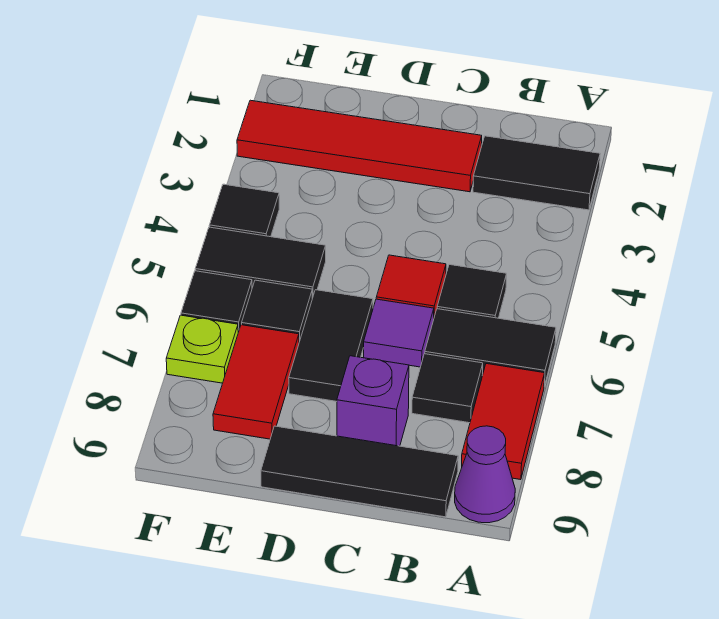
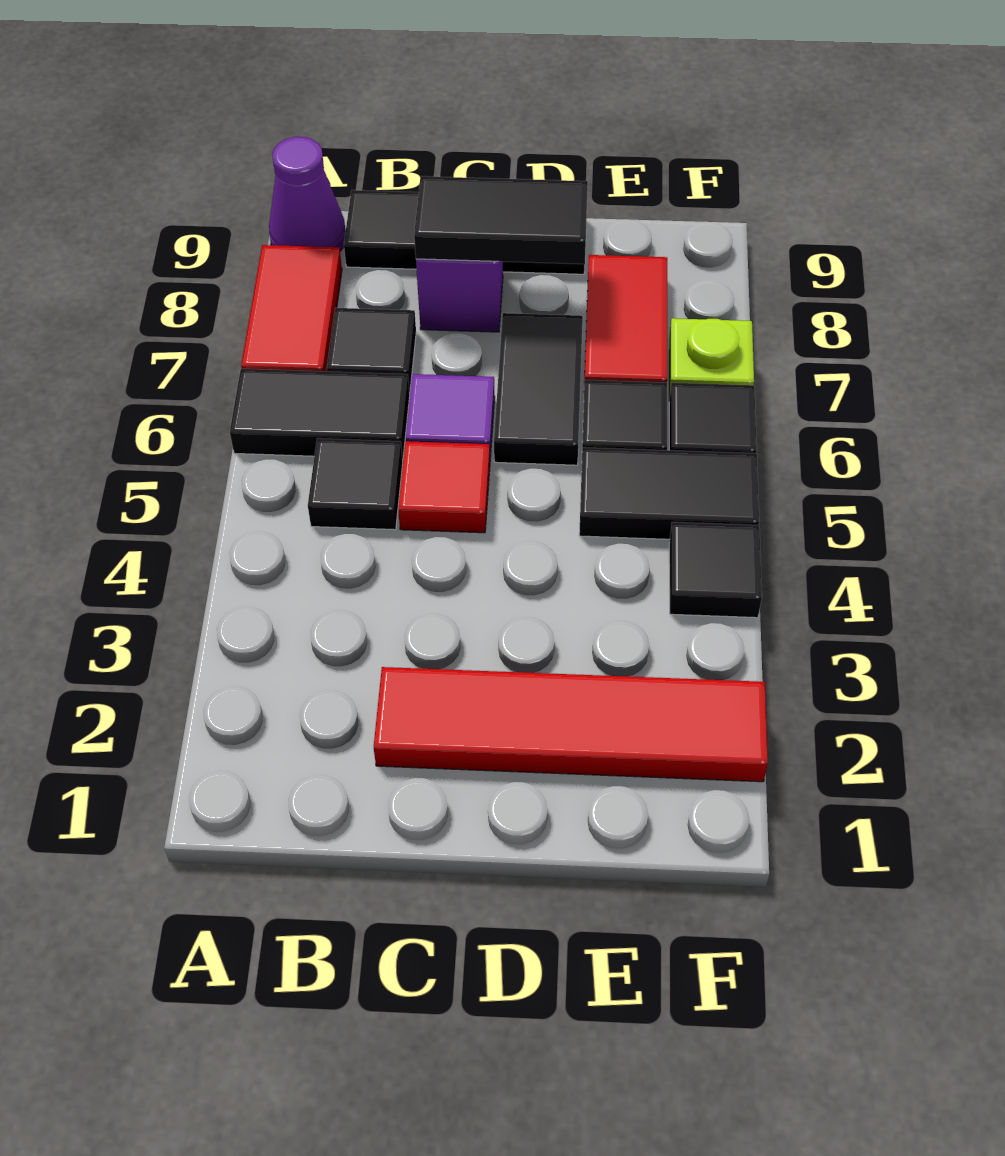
black 1x2 tile [473,136,600,210] -> black 1x2 tile moved to [414,176,588,264]

